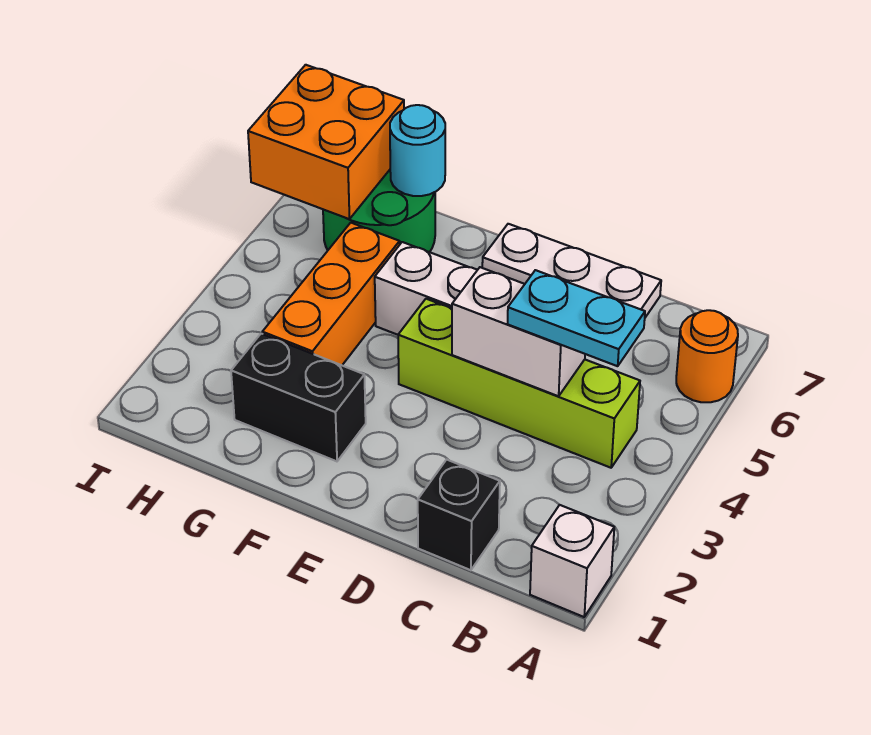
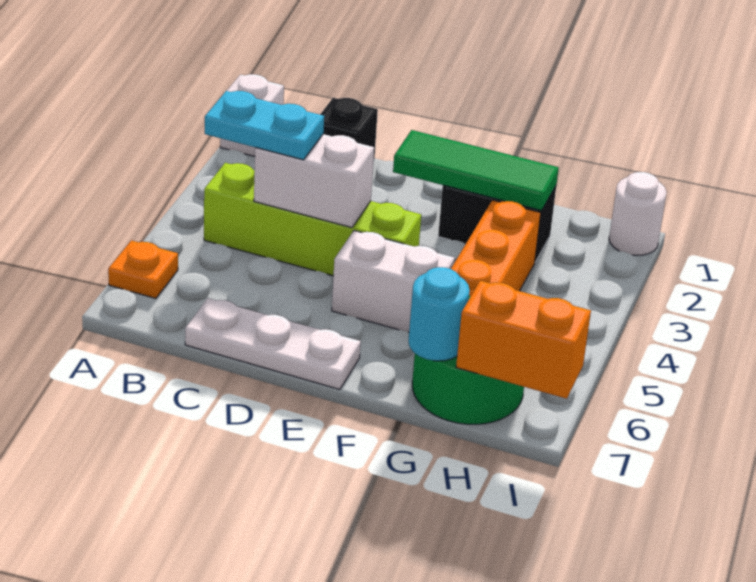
orange 1x1 round brick [676,310,738,402] -> orange 1x1 plate [108,240,178,298]
none -> green 1x3 tile [393,130,559,211]
orange 2x2 brick [248,65,404,219] -> orange 1x2 brick [456,281,591,399]
none -> white 1x1 round brick [609,172,667,255]

